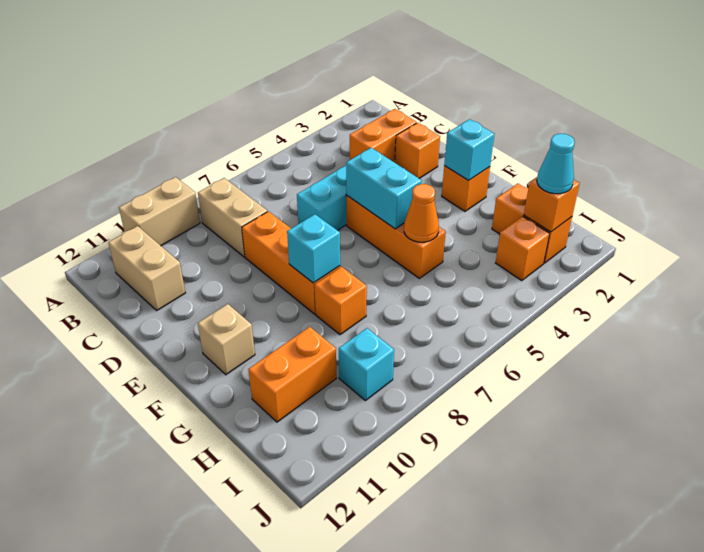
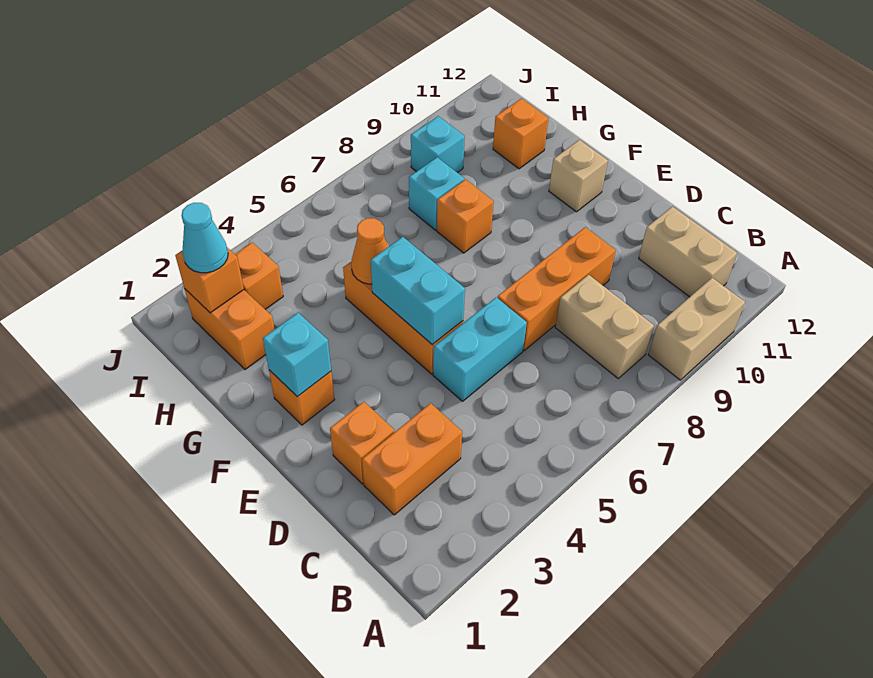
orange 1x3 brick [242,211,340,314] -> orange 1x3 brick turned to [498,227,616,350]
cyan 1x1 brick [287,214,340,283] -> cyan 1x1 brick moved to [409,157,464,230]
orange 1x2 brick [248,327,336,422] -> orange 1x1 brick [493,98,548,169]

